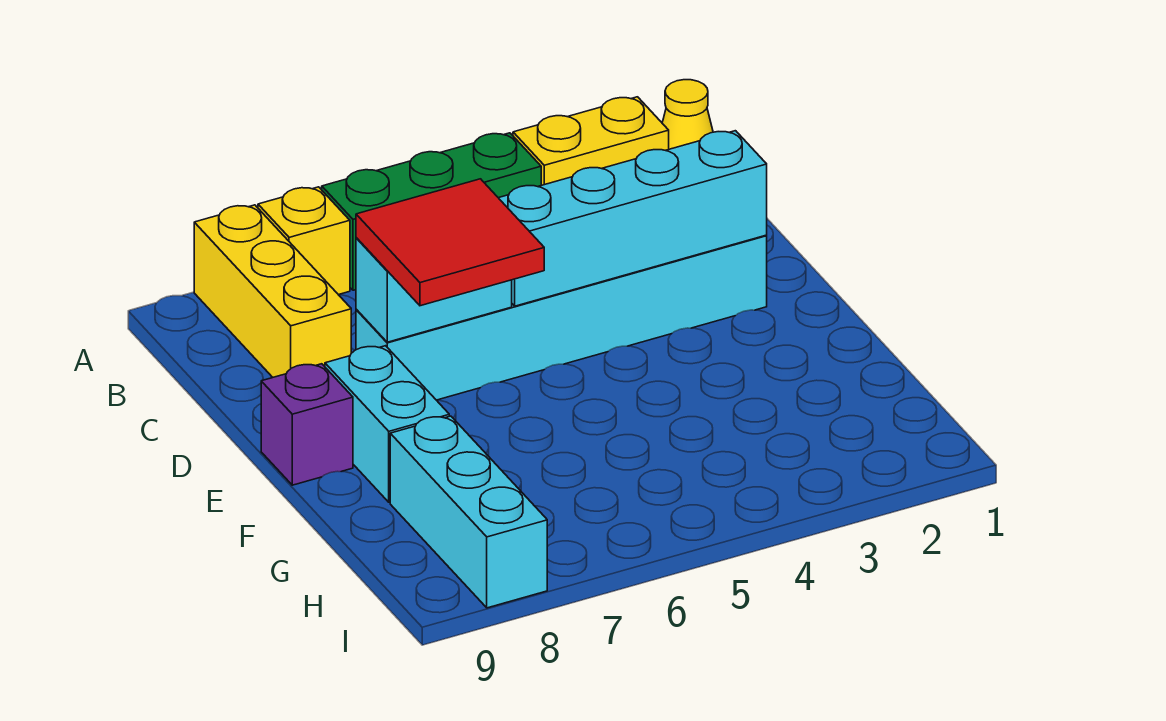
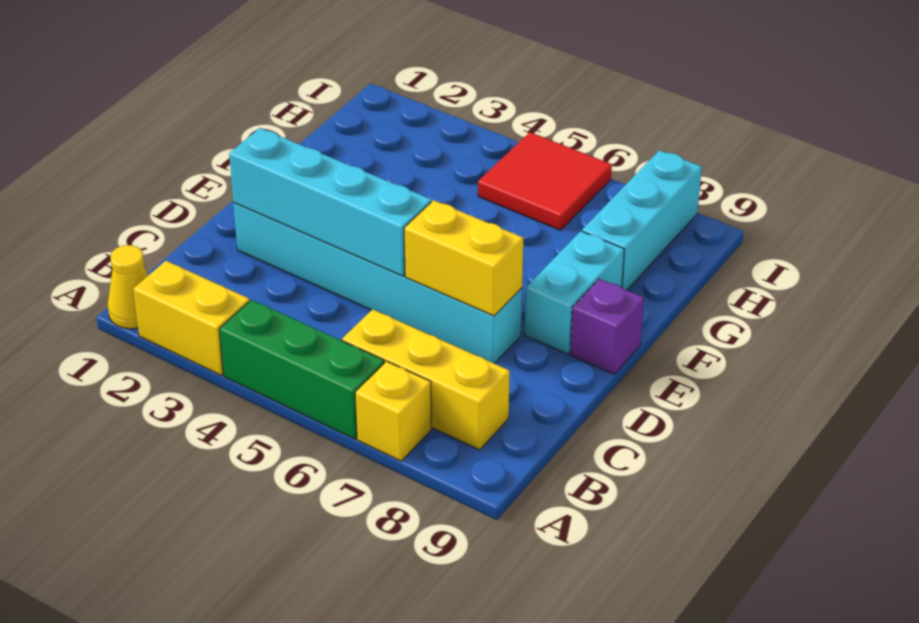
yellow 1x3 brick [194,205,351,377] -> yellow 1x3 brick turned to [342,309,510,450]
cyan 1x2 brick [356,238,512,342] -> yellow 1x2 brick [404,200,523,316]
red 2x2 tile [356,179,544,306] -> red 2x2 tile moved to [478,132,612,230]

